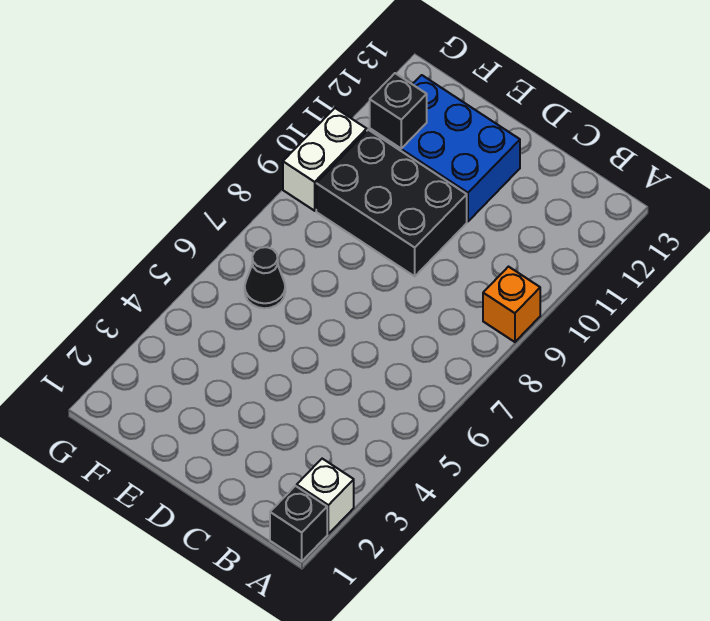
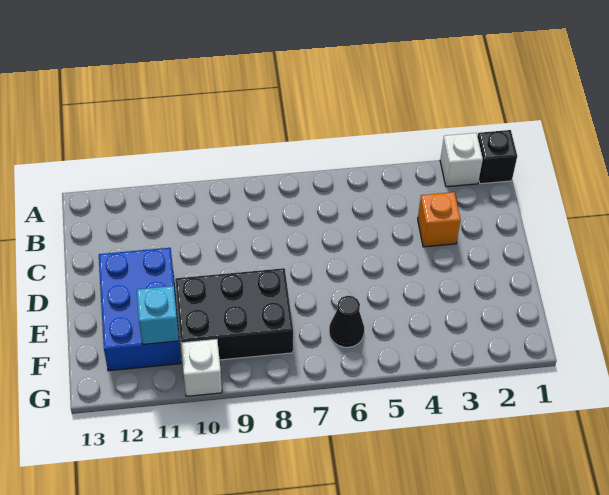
orange 1x1 brick [483,267,540,342] -> orange 1x1 brick moved to [418,192,461,247]
black 2x3 brick [316,130,467,276] -> black 2x3 brick turned to [175,268,293,360]
black 1x1 brick [370,73,427,148] -> cyan 1x1 brick [137,286,179,345]
white 1x2 brick [283,108,367,211] -> white 1x1 brick [181,339,222,396]

